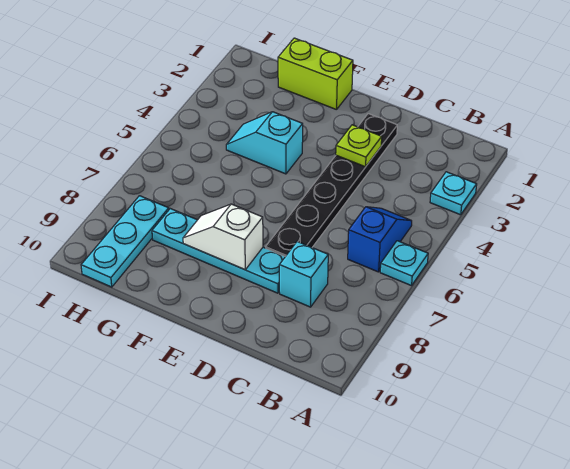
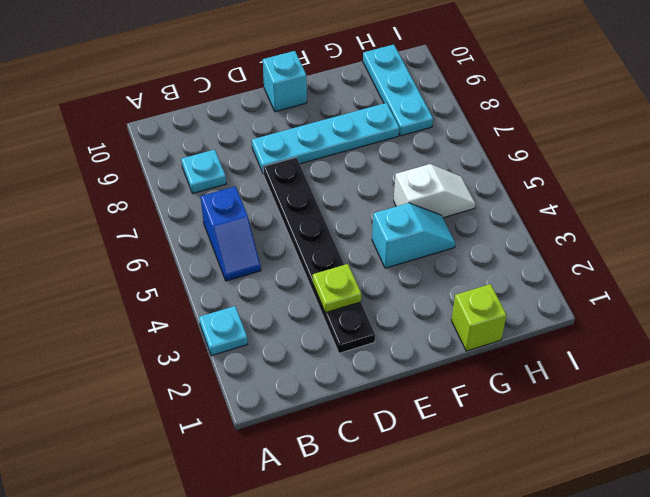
cyan 1x1 plate [380,241,428,286] -> cyan 1x1 plate moved to [181,150,226,194]
cyan 1x1 brick [279,242,328,307] -> cyan 1x1 brick moved to [263,51,307,112]
white 1x2 slope [183,204,263,270] -> white 1x2 slope moved to [394,164,475,218]
lime 1x2 brick [278,38,353,110] -> lime 1x1 brick [451,284,506,351]

